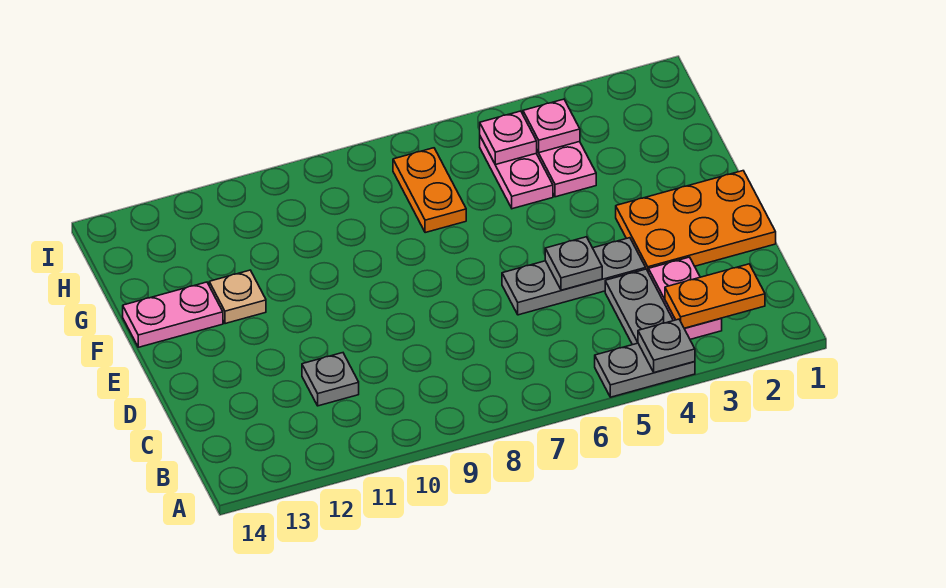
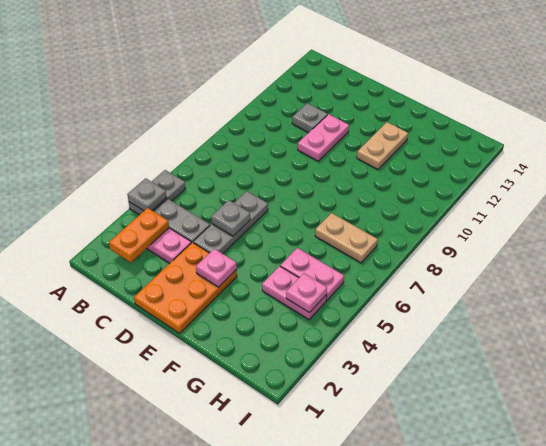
tan 1x1 plate [209,270,266,324] -> tan 1x2 plate [357,122,408,169]
pink 1x2 plate [123,282,223,347] -> pink 1x2 plate moved to [298,114,349,161]
orange 1x2 plate [393,148,466,233] -> tan 1x2 plate [315,213,378,263]
pink 1x1 plate [480,111,537,165] -> pink 1x1 plate moved to [196,249,237,287]

